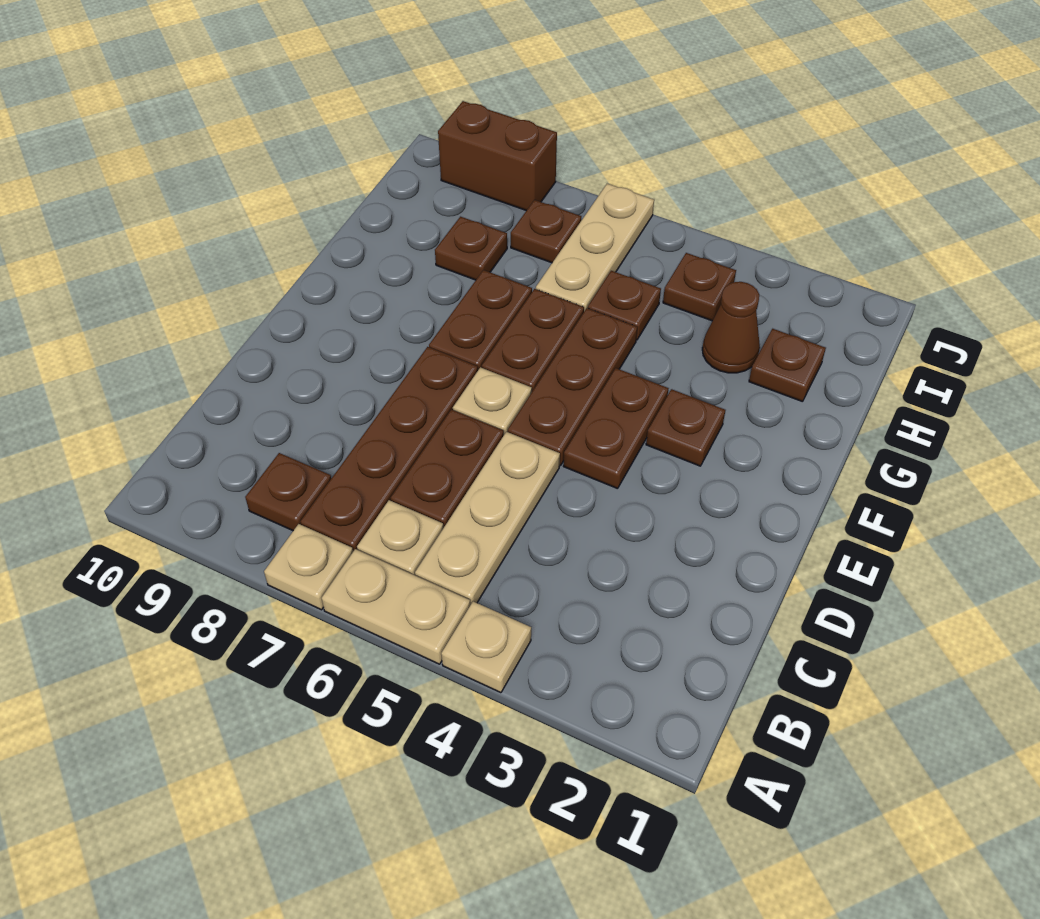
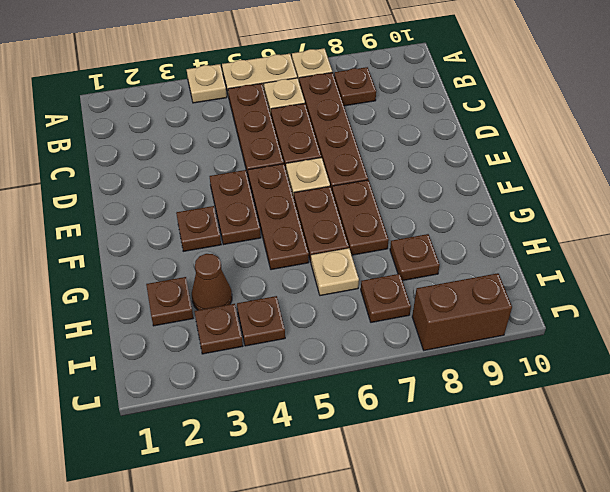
tan 1x3 plate [415,432,560,605] -> brown 1x3 plate [228,83,284,176]
brown 1x1 plate [588,271,661,340] -> brown 1x1 plate moved to [195,304,243,354]
tan 1x3 plate [536,184,654,311] -> tan 1x1 plate [311,248,359,296]

